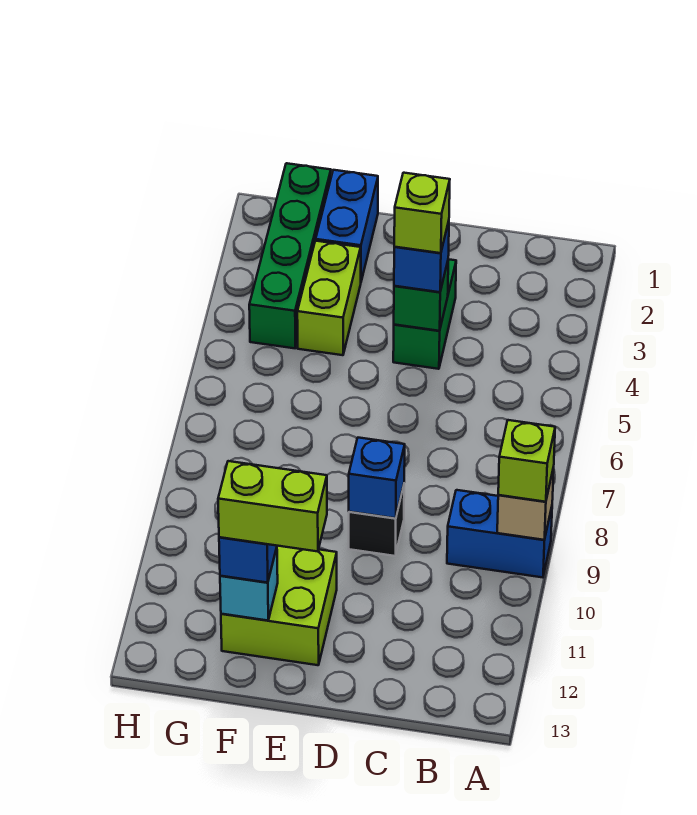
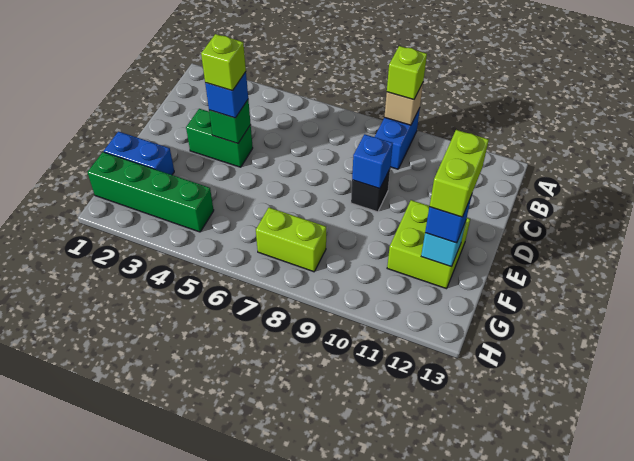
lime 1x2 brick [297,241,361,355] -> lime 1x2 brick moved to [256,208,326,272]

